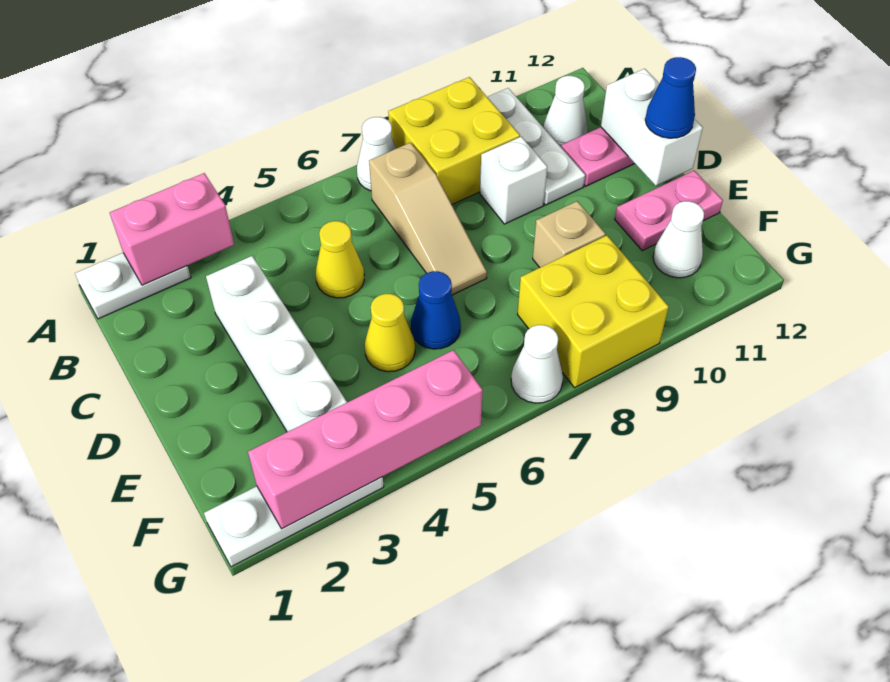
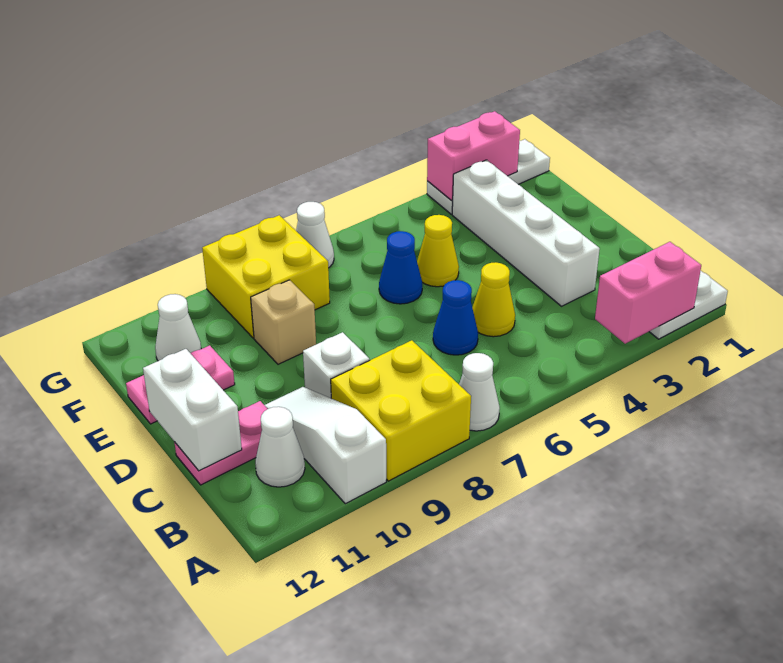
white 1x3 plate [488,88,585,205] -> white 1x3 slope [265,387,386,504]
tan 1x3 slope [369,143,487,295] -> none
blue 1x1 cone [645,57,696,138] -> blue 1x1 cone moved to [433,280,478,355]
pink 1x4 brick [248,350,483,529] -> pink 1x2 brick [427,111,520,200]

